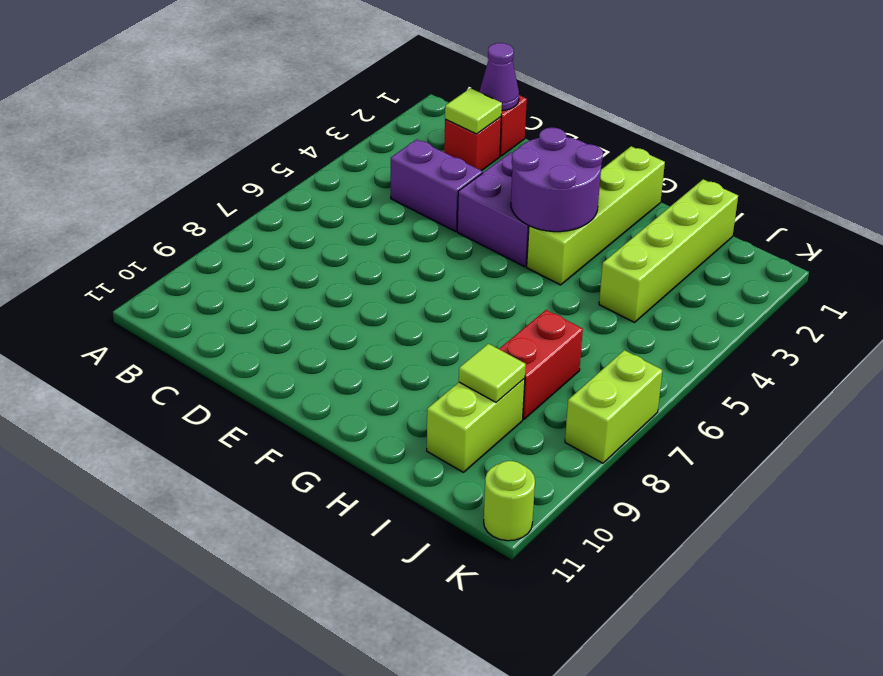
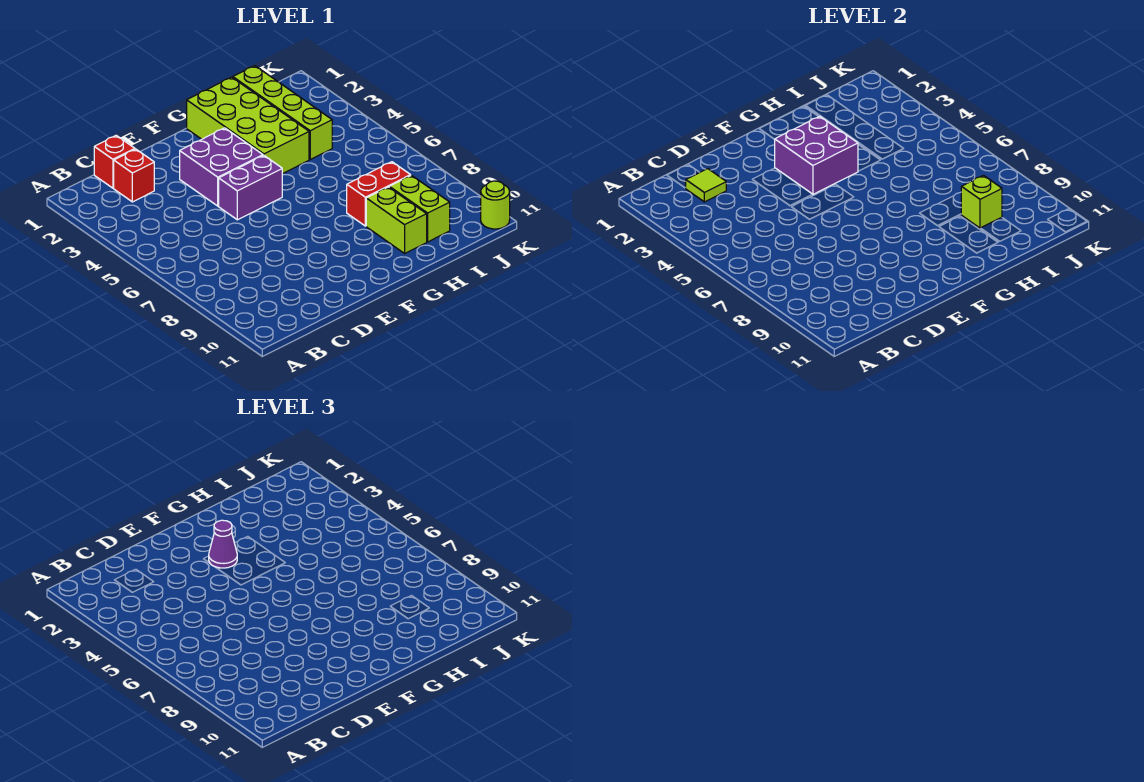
purple 1x1 cone [479,43,519,110] -> purple 1x1 cone moved to [209,520,237,568]
purple 1x2 brick [391,139,483,231] -> purple 1x2 brick moved to [219,155,282,220]
purple 2x2 round brick [511,128,603,232] -> purple 2x2 brick [775,116,858,194]
lime 1x4 brick [527,146,665,285] -> lime 2x4 brick [187,77,309,174]
red 1x2 brick [499,310,583,420] -> red 1x2 brick turned to [347,162,411,226]
lime 1x1 tile [459,344,526,402] -> lime 1x1 brick [961,175,1002,228]
lime 1x2 brick [565,350,663,463] -> lime 1x2 brick moved to [366,187,427,253]

